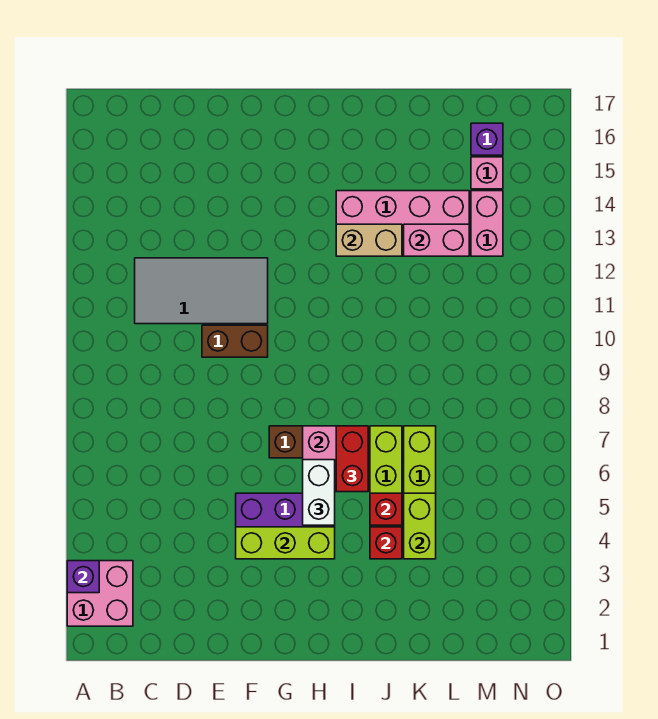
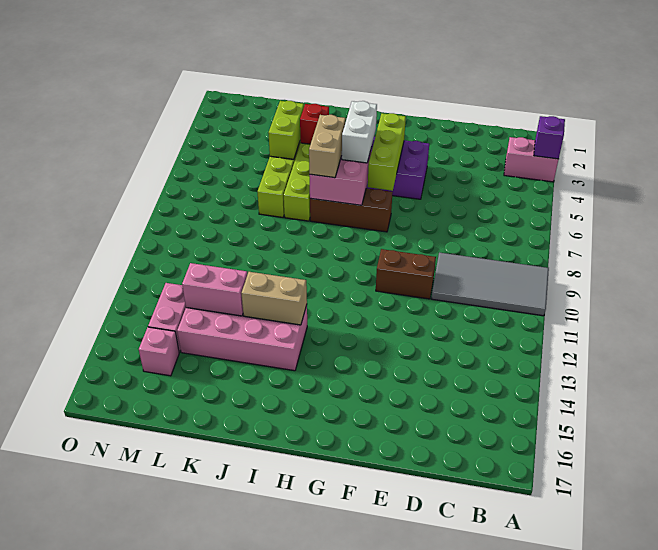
pink 2x2 brick [67,561,133,626] -> pink 1x2 brick [504,137,559,182]
grey 2x4 tile [135,258,268,324] -> grey 2x4 tile moved to [432,252,549,316]
lime 1x3 brick [236,527,335,559] -> lime 1x3 brick turned to [368,113,406,191]
red 1x2 brick [336,426,368,492] -> tan 1x2 brick [309,115,346,178]
red 1x1 brick [370,493,402,525] -> none
purple 1x1 brick [471,123,503,155] -> none

